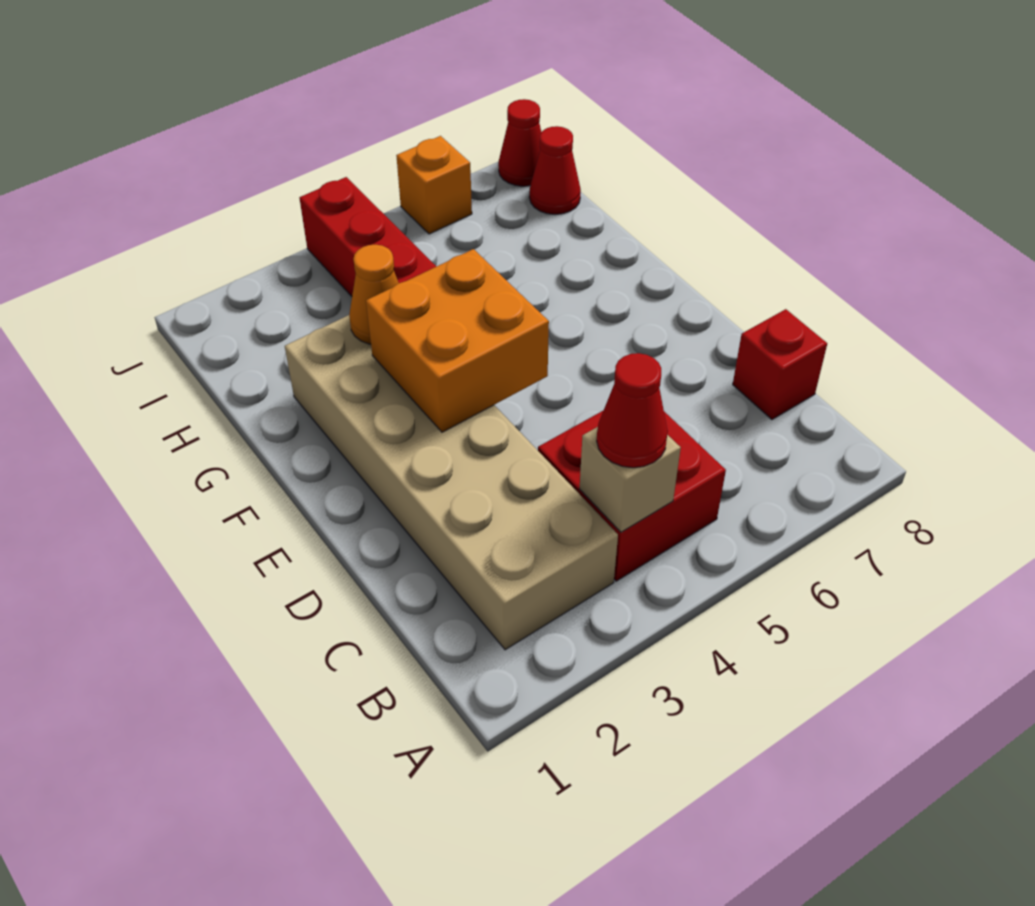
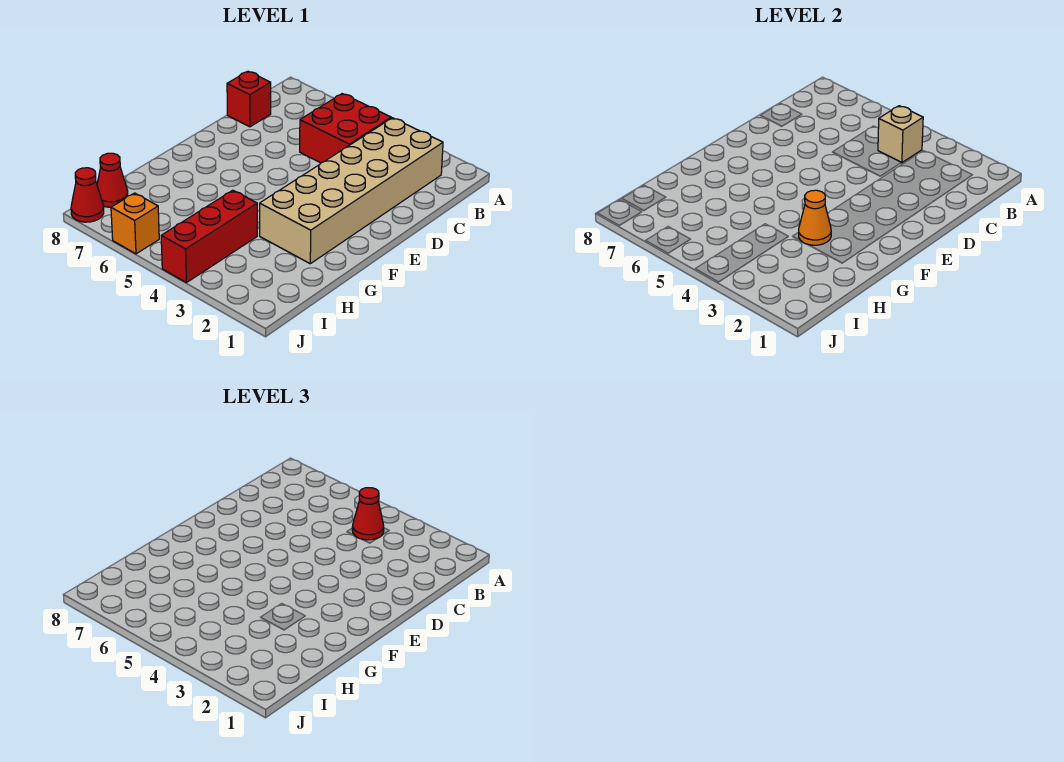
orange 2x2 brick [366,249,549,432] -> none

